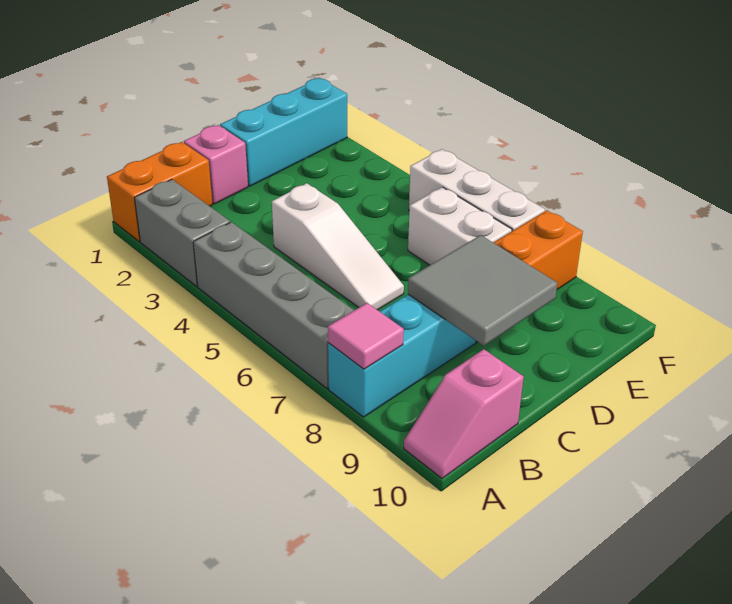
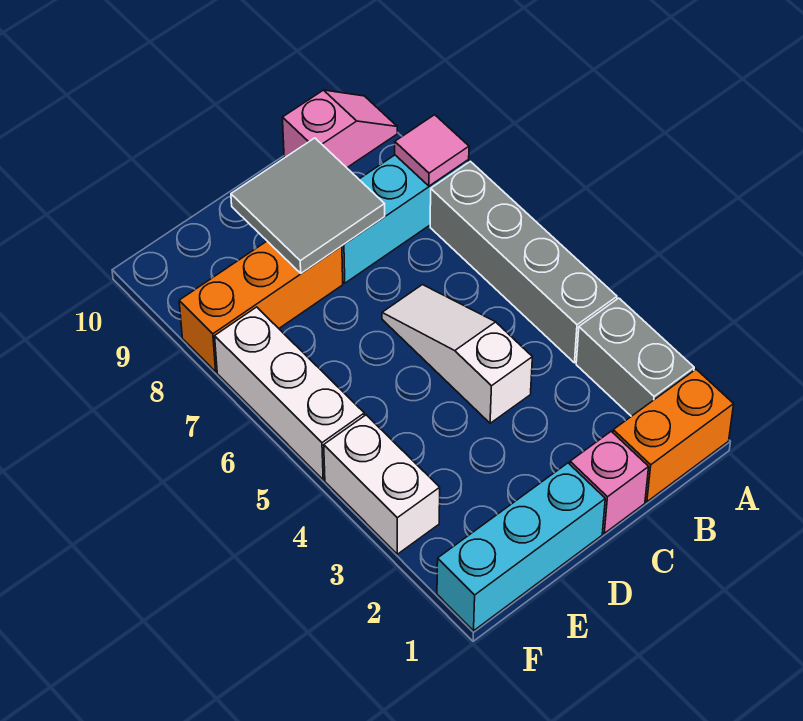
white 1x2 brick [408,187,512,265] -> white 1x2 brick moved to [324,415,440,554]

